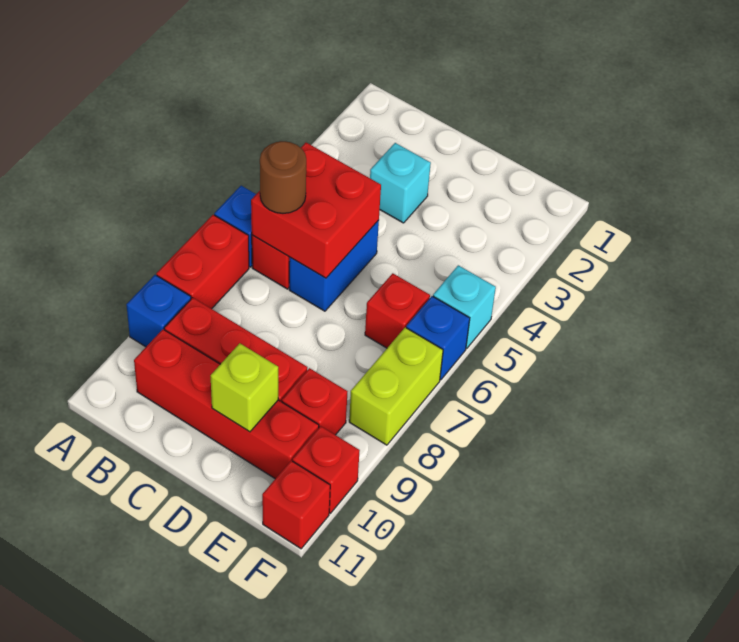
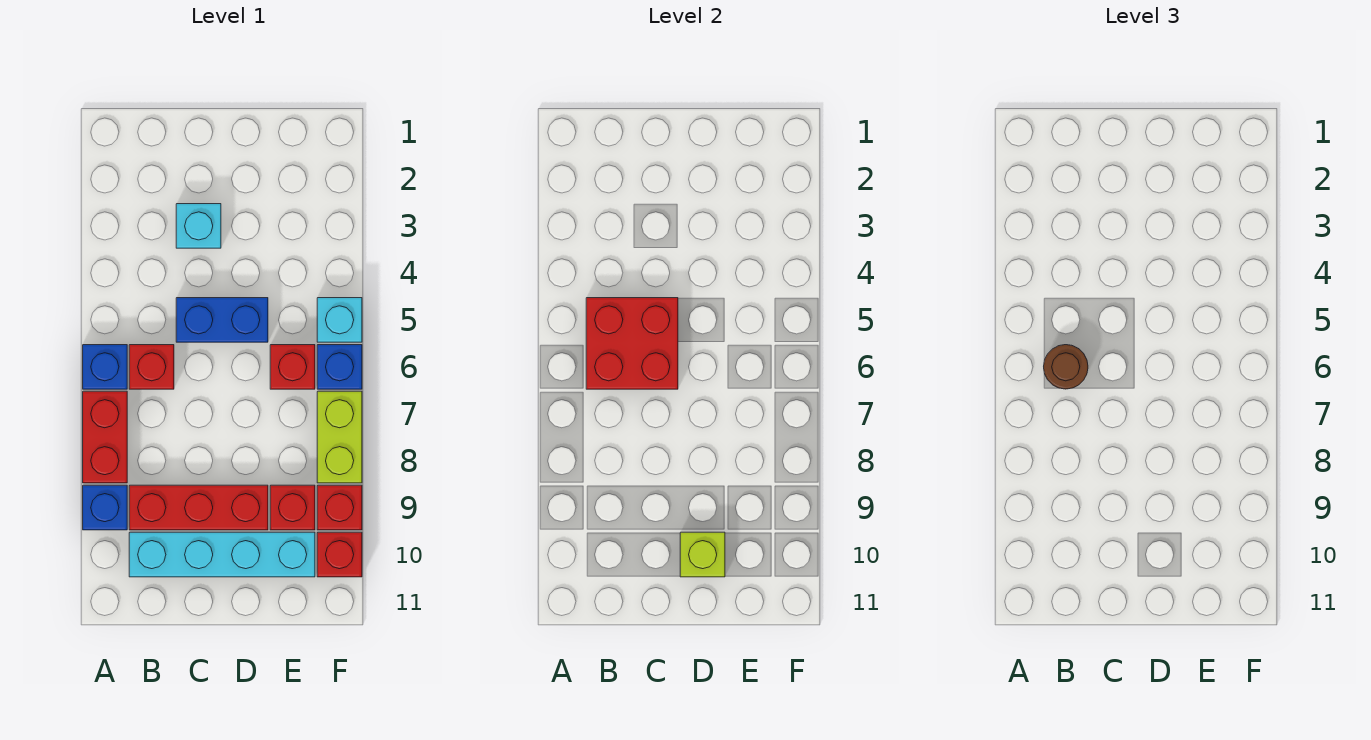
red 1x4 brick [134,329,319,479] -> cyan 1x4 brick [129,532,315,577]
blue 1x2 brick [289,220,379,311] -> blue 1x2 brick turned to [176,298,268,342]
red 1x1 brick [262,461,330,549] -> red 1x1 brick moved to [317,485,362,530]

